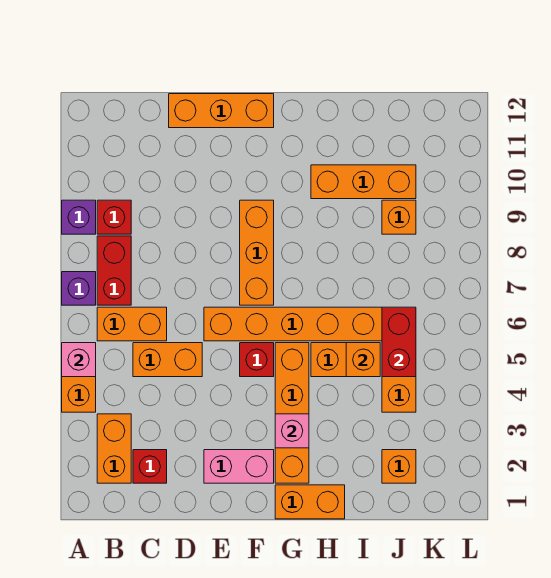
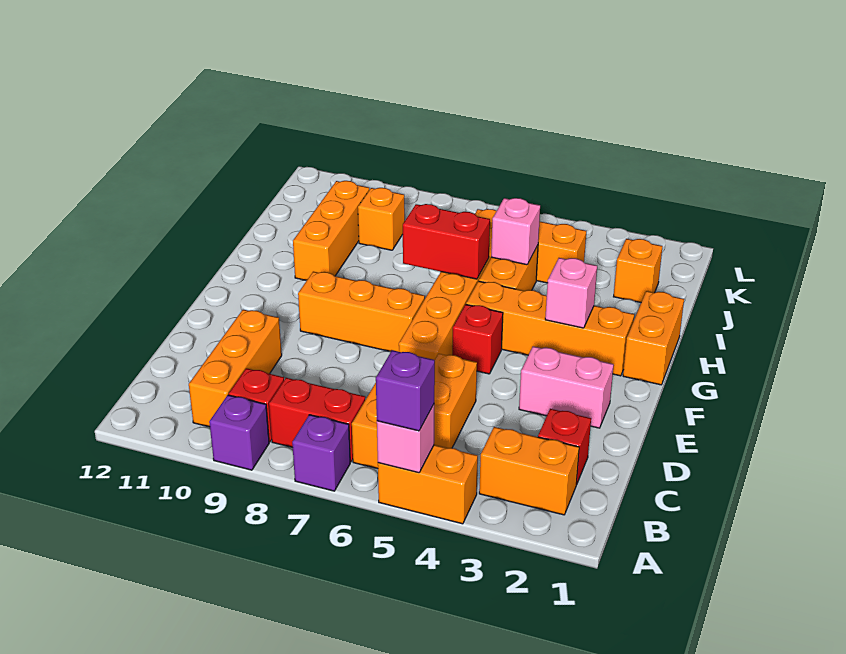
none -> purple 1x1 brick [376,350,435,431]
orange 1x3 brick [169,94,274,128] -> orange 1x3 brick moved to [189,310,282,427]
pink 1x2 brick [204,450,274,483] -> pink 1x2 brick turned to [519,346,614,428]
orange 1x1 brick [346,343,380,377] -> pink 1x1 brick [491,198,540,265]
red 1x2 brick [382,307,416,377] -> red 1x2 brick moved to [403,204,490,279]

